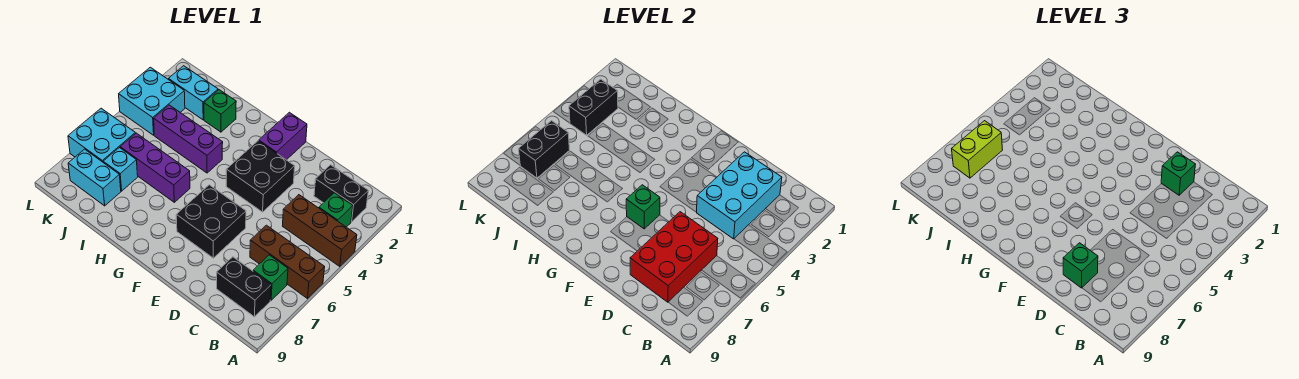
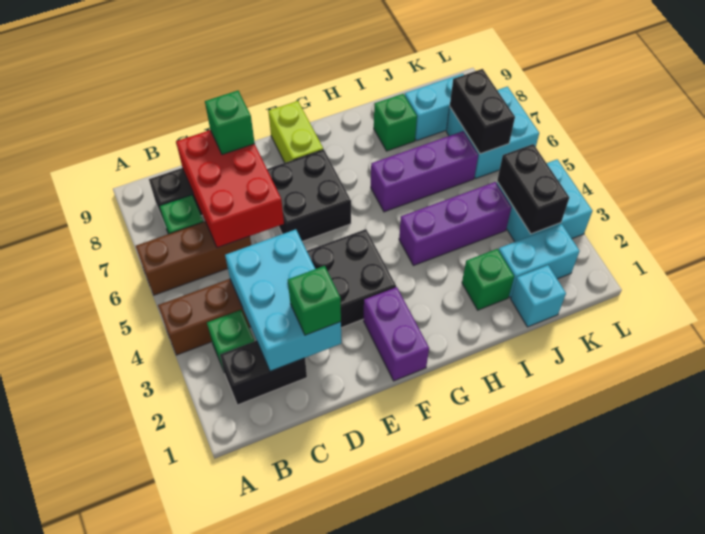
green 1x1 brick [626,185,660,229] -> green 1x1 brick moved to [374,94,417,151]
cyan 1x1 brick [103,148,138,191] -> cyan 1x1 brick moved to [511,265,566,327]
lime 1x2 brick [952,121,1002,178] -> lime 1x2 brick moved to [268,101,323,163]

